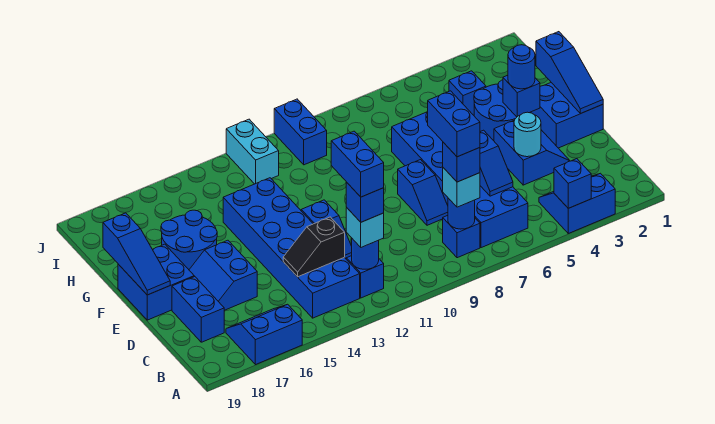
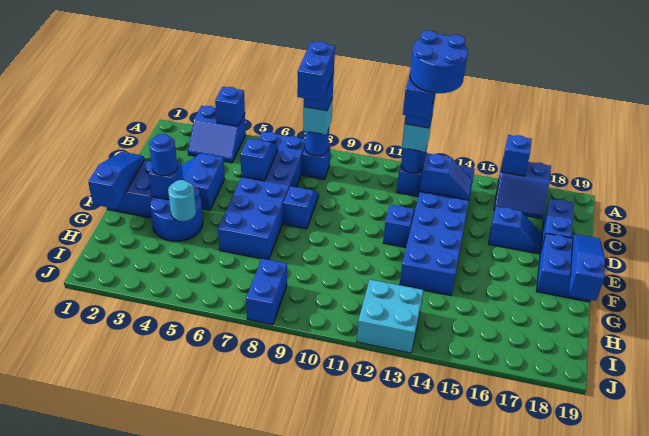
black 1x2 slope [283,217,345,277] -> blue 1x2 slope [420,153,473,200]
cyan 1x1 round brick [514,112,541,157] -> cyan 1x1 round brick moved to [168,180,196,221]
blue 2x2 slope [189,240,257,310] -> blue 1x2 slope [489,206,542,254]
blue 2x2 round brick [161,210,217,269] -> blue 2x2 round brick moved to [410,30,468,93]
blue 1x1 brick [449,71,486,115] -> blue 1x1 brick moved to [501,135,532,176]
blue 1x2 brick [274,99,327,165] -> blue 1x2 brick moved to [246,259,287,325]
cyan 1x2 brick [226,119,279,184] -> cyan 2x2 brick [357,280,424,353]

